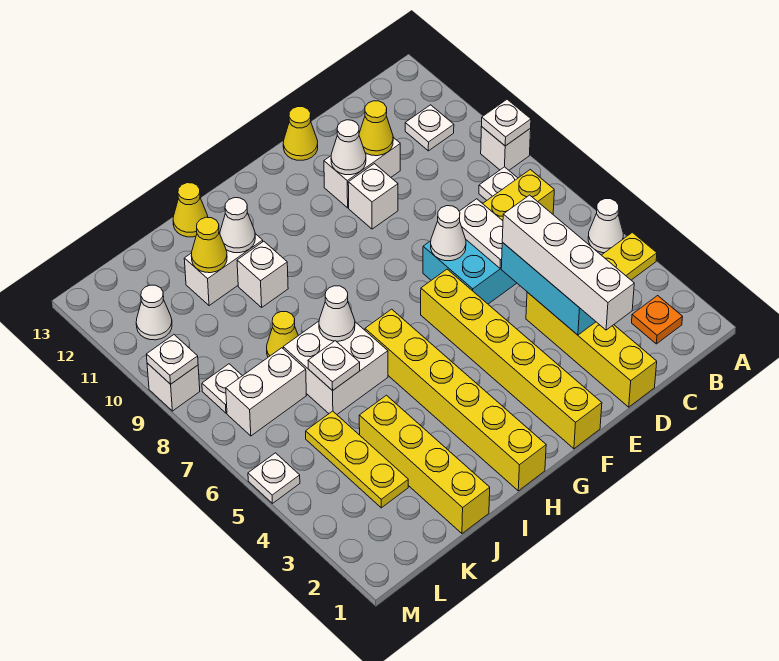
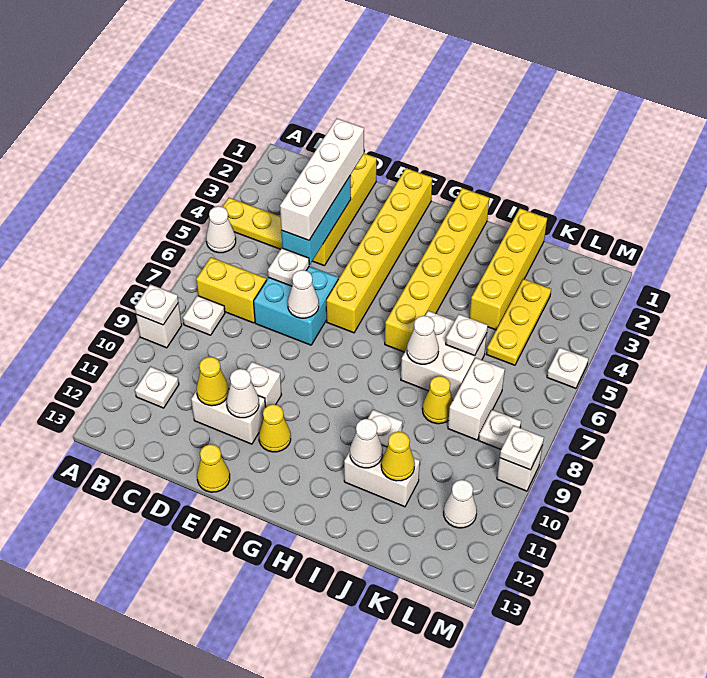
orange 1x1 plate [632,296,682,344] -> none
white 1x2 plate [459,199,503,269] -> white 1x1 plate [268,248,309,286]
yellow 1x1 cone [173,183,208,237] -> yellow 1x1 cone moved to [259,404,291,452]
white 1x2 brick [226,348,306,436] -> white 1x2 brick turned to [448,358,505,440]

